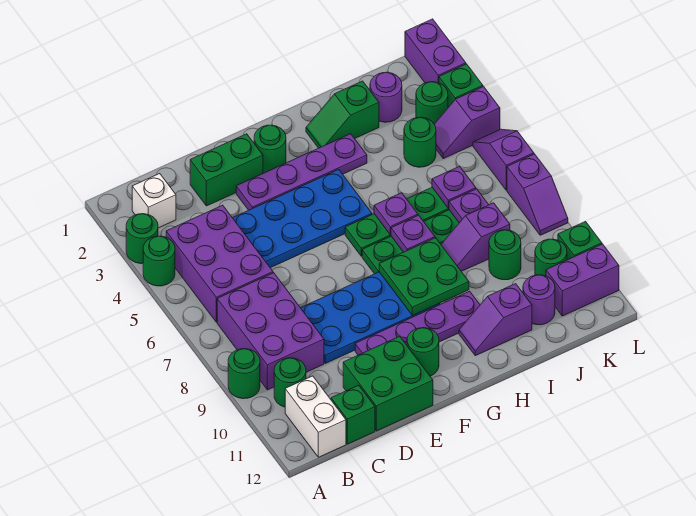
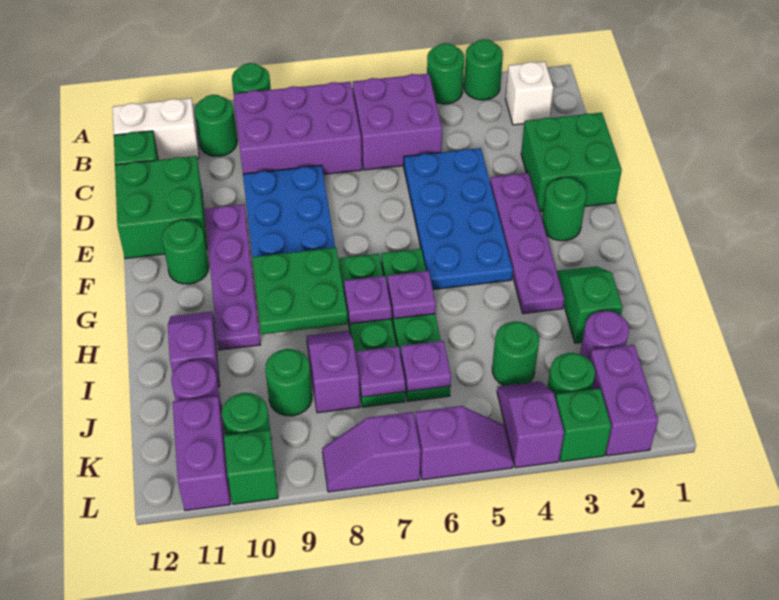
purple 2x3 brick [166,205,273,322] -> purple 2x2 brick [353,74,442,170]
green 1x2 brick [190,134,263,206] -> green 2x2 brick [521,113,622,212]
purple 1x2 brick [405,19,466,83] -> purple 1x2 brick turned to [590,345,658,456]

